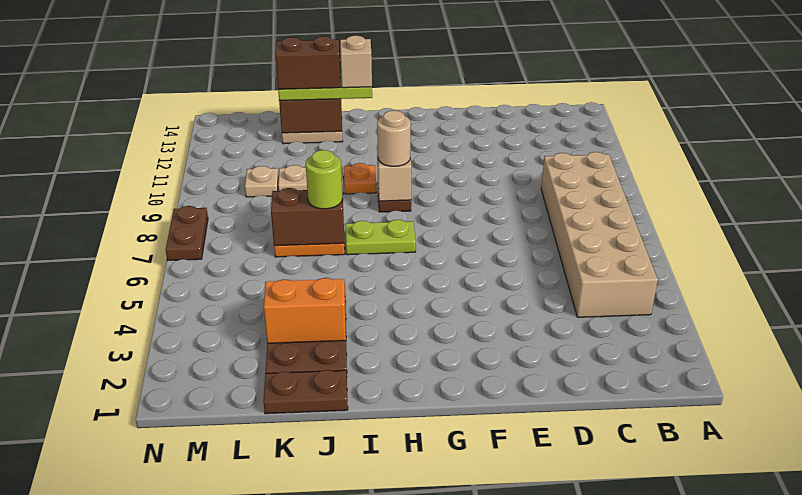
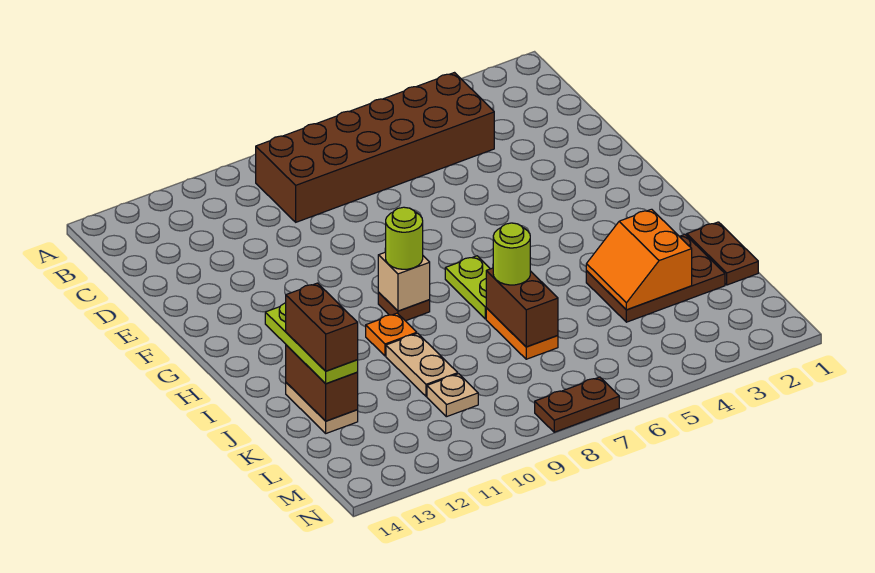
tan 2x6 brick [541,152,658,317] -> brown 2x6 brick [256,73,494,222]
tan 1x1 round brick [377,110,411,166] -> lime 1x1 round brick [386,207,423,269]
tan 1x1 brick [340,36,372,88] -> none

